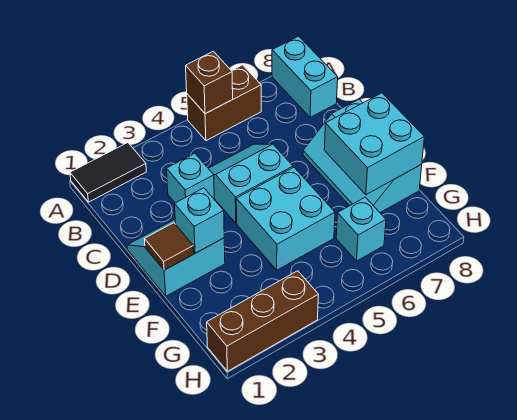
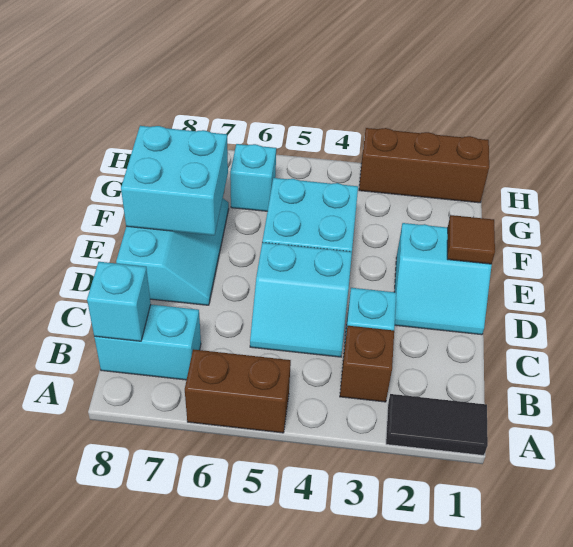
brown 1x1 brick [186,51,233,114] -> brown 1x1 brick moved to [340,326,394,402]
cyan 1x2 brick [272,36,338,118] -> cyan 1x2 brick turned to [94,305,201,380]
cyan 1x1 brick [175,188,224,253] -> cyan 1x1 brick moved to [87,262,151,341]

